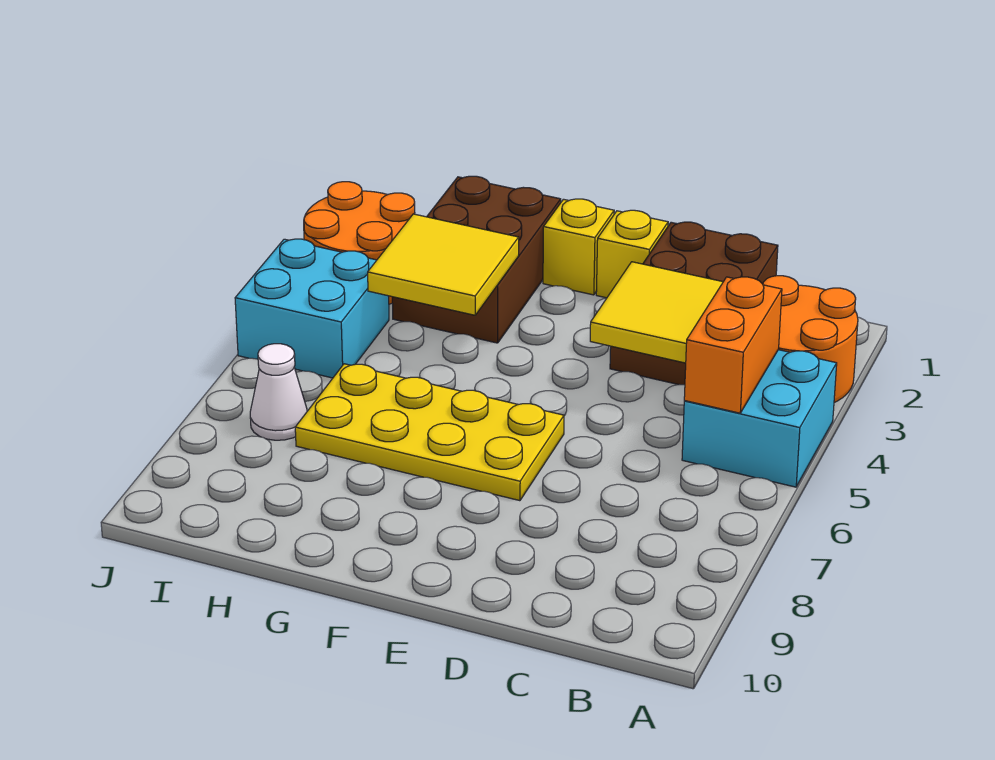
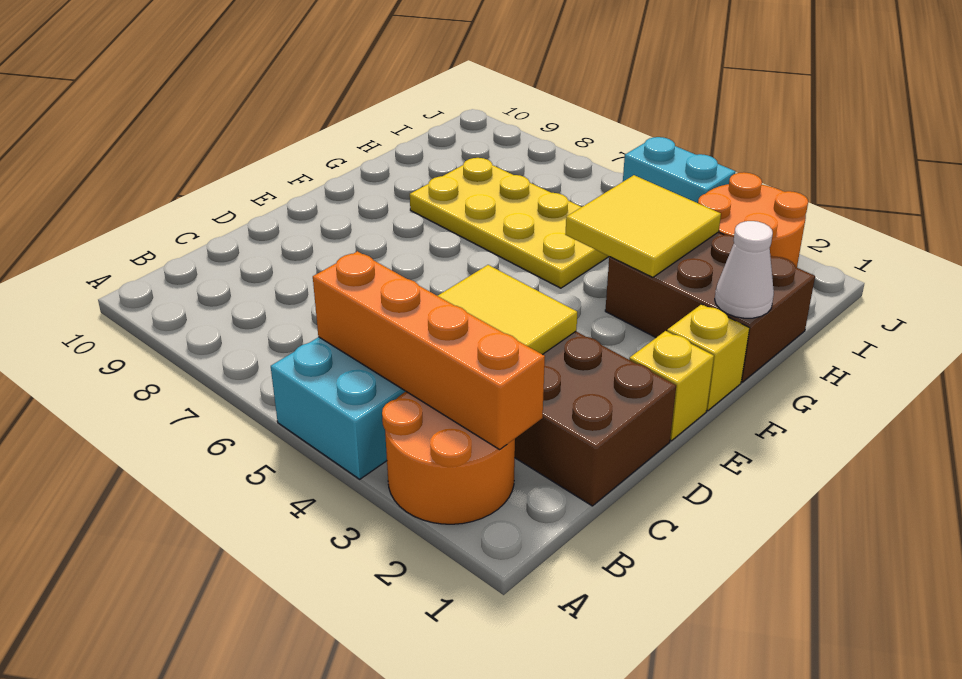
orange 1x2 brick [684,277,782,413] -> orange 1x4 brick [313,251,545,449]
yellow 2x4 plate [295,364,564,501] -> yellow 2x4 plate turned to [410,158,609,288]
cyan 2x2 brick [235,239,389,378] -> cyan 1x2 brick [623,137,735,203]
white 1x1 cone [250,344,307,440] -> white 1x1 cone moved to [715,221,774,318]

